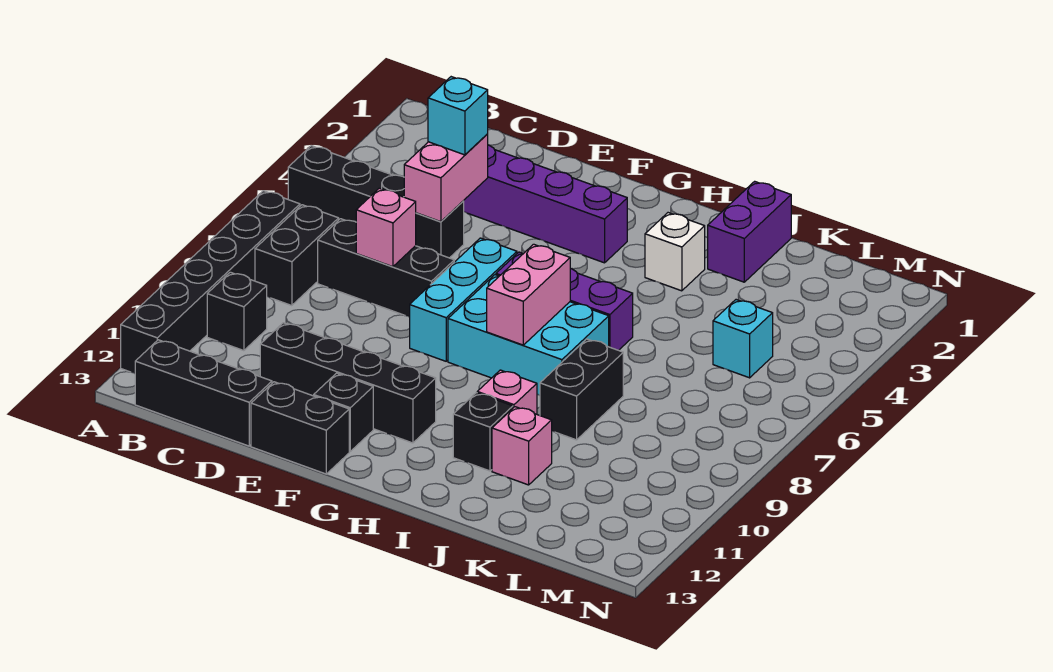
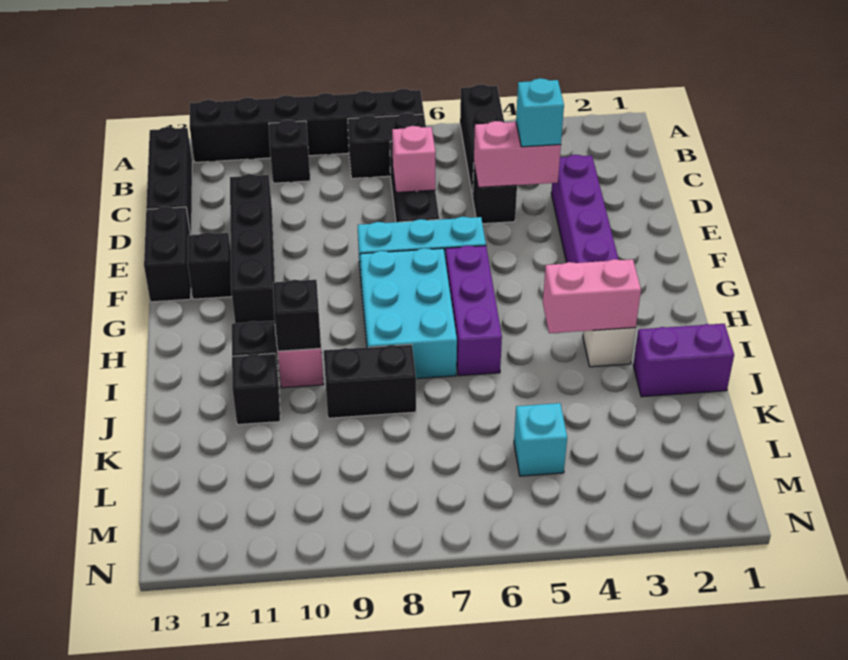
pink 1x2 brick [487,244,571,345] -> pink 1x2 brick moved to [543,259,641,333]
none -> black 1x1 brick [273,280,321,351]
pink 1x1 brick [492,407,552,485] -> black 1x1 brick [232,353,280,425]

